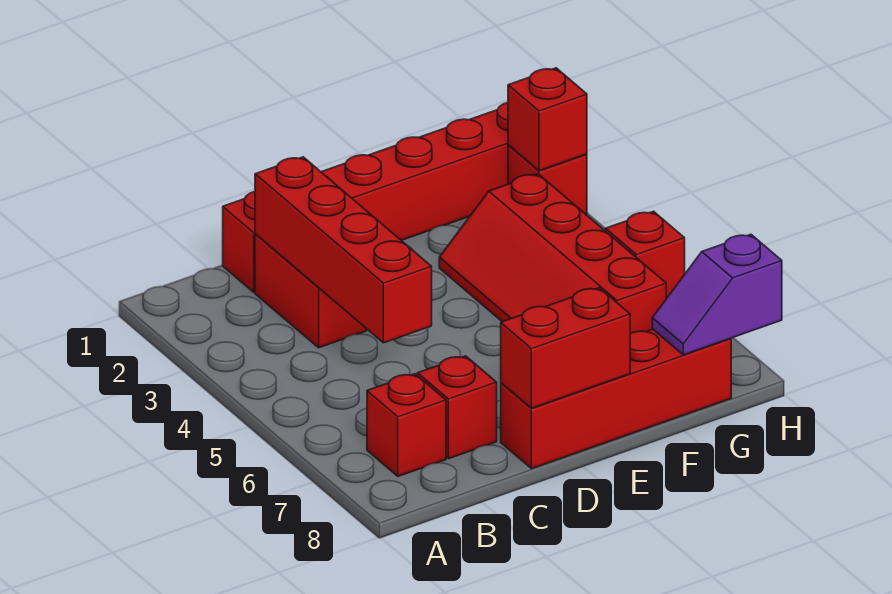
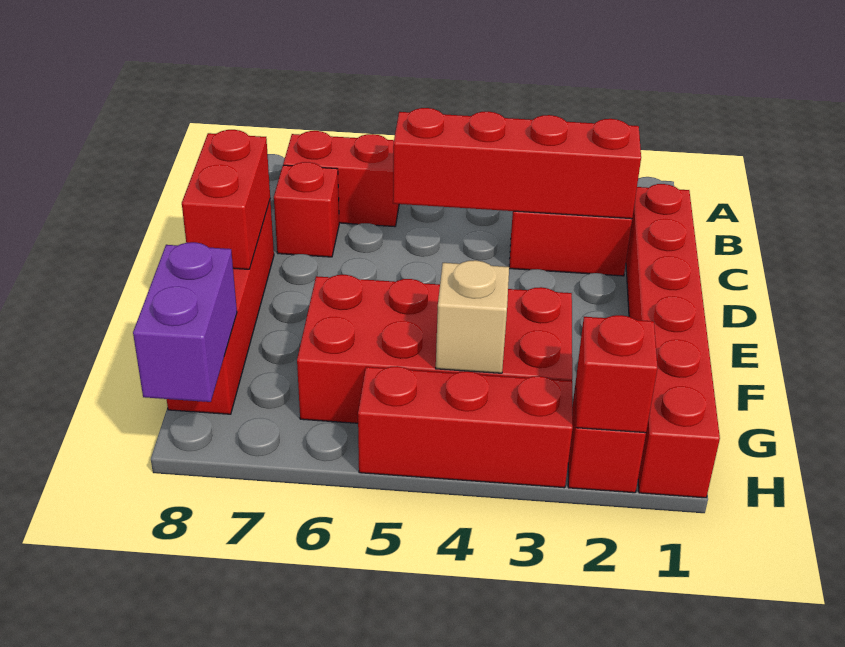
red 1x1 brick [367,374,446,476] -> red 1x2 brick [283,131,399,227]
red 2x4 slope [439,174,666,333] -> red 2x4 brick [297,275,572,423]
none -> tan 1x1 brick [436,260,509,373]
purple 1x2 slope [652,234,782,355] -> purple 1x2 brick [133,242,237,402]
red 1x1 brick [605,211,685,298] -> red 1x3 brick [358,366,573,488]

